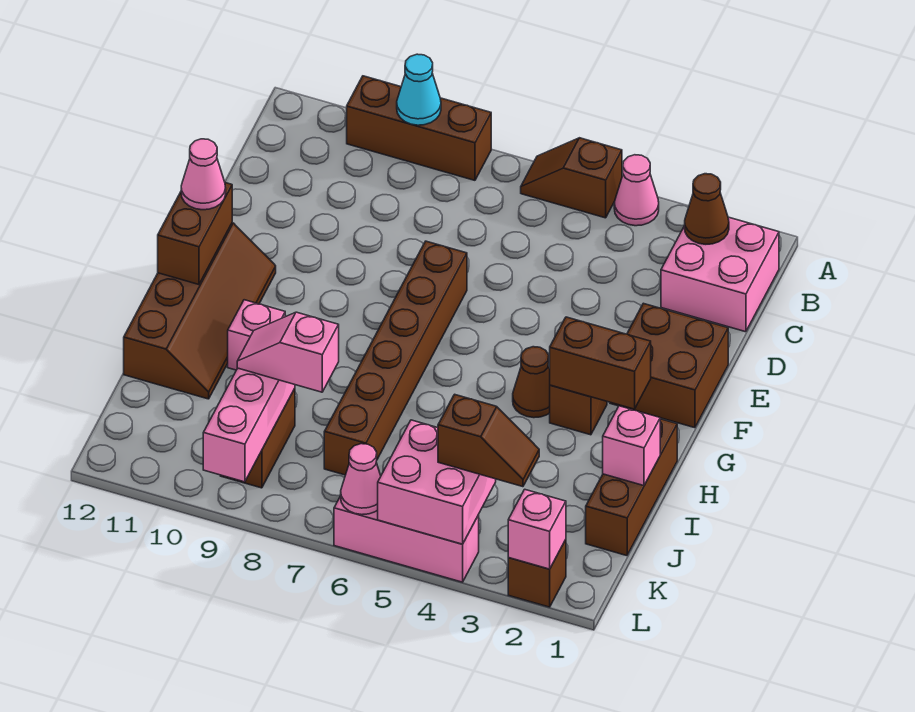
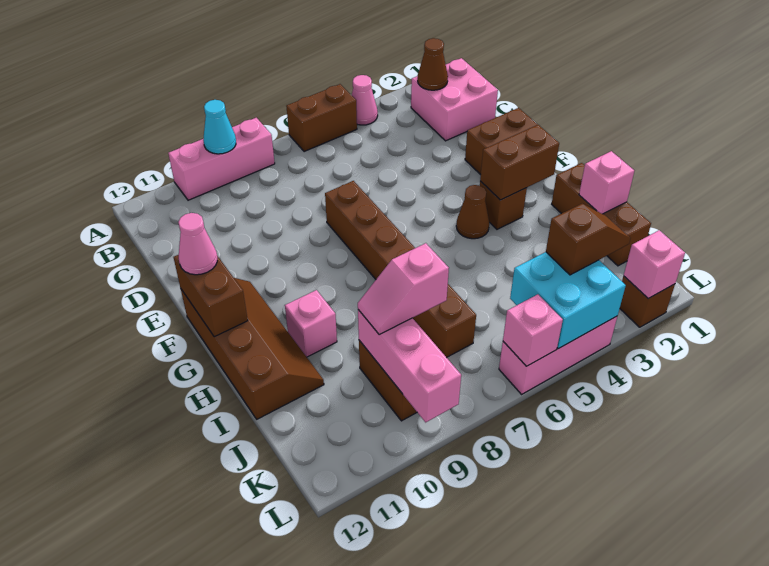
brown 1x2 slope [521,138,622,218] -> brown 1x2 brick [286,84,357,152]
brown 1x3 brick [347,76,491,180] -> pink 1x3 brick [168,118,275,200]
pink 2x2 brick [378,420,496,544] -> cyan 2x2 brick [510,252,626,349]
pink 1x1 cone [341,444,381,515] -> pink 1x1 brick [503,294,563,366]

